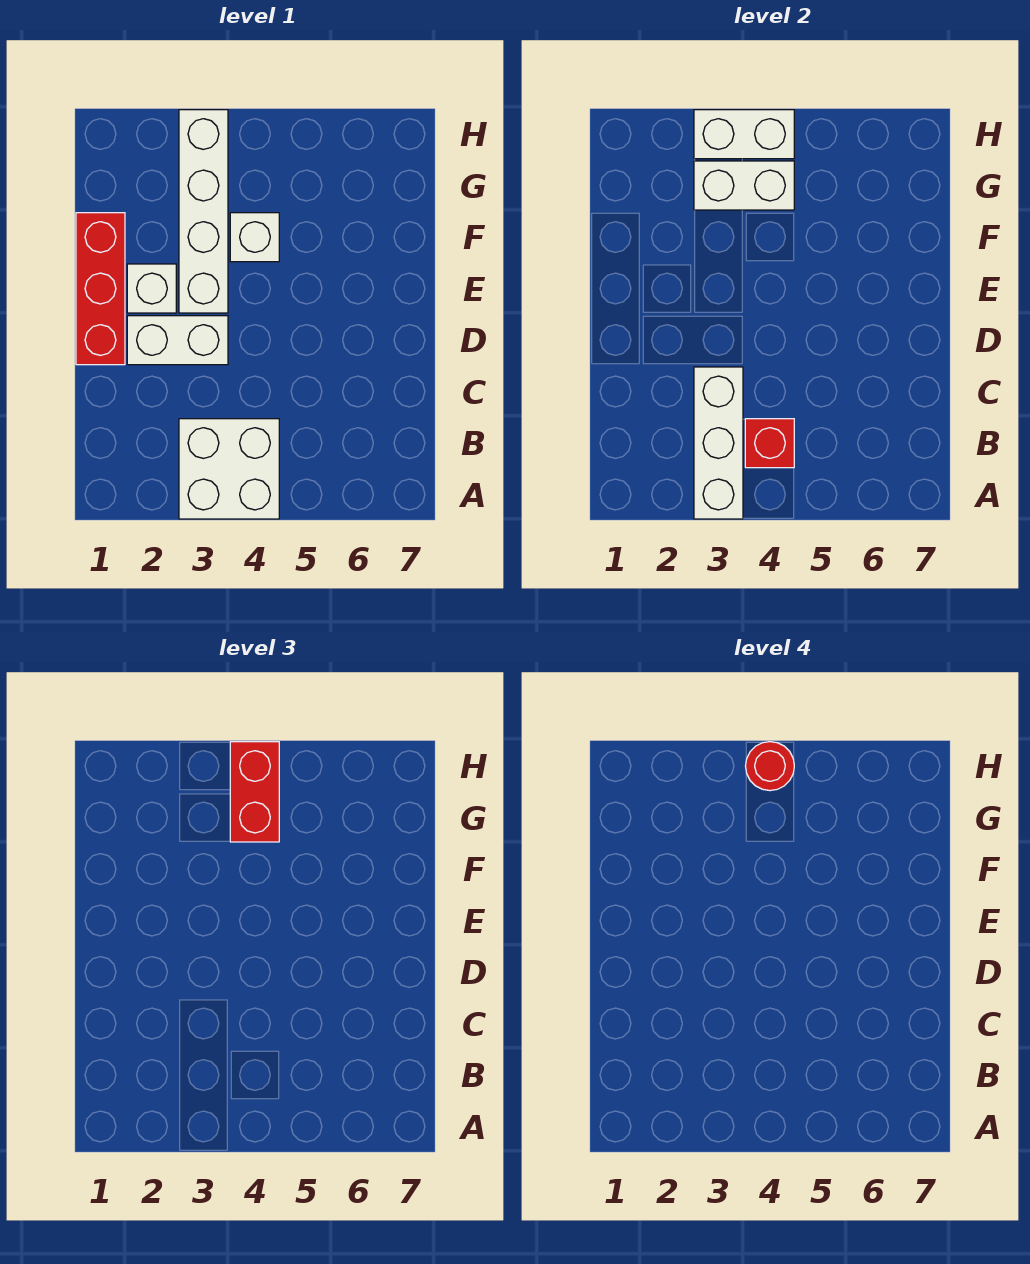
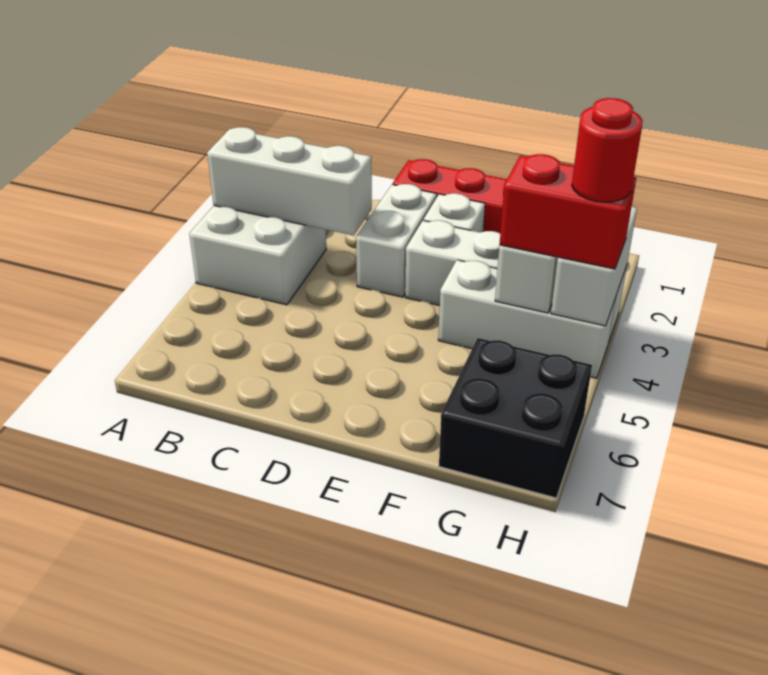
red 1x1 brick [745,419,794,468] -> none
white 1x1 brick [230,213,279,262] -> white 1x3 brick [438,260,616,378]
none -> black 2x2 brick [439,338,592,498]

